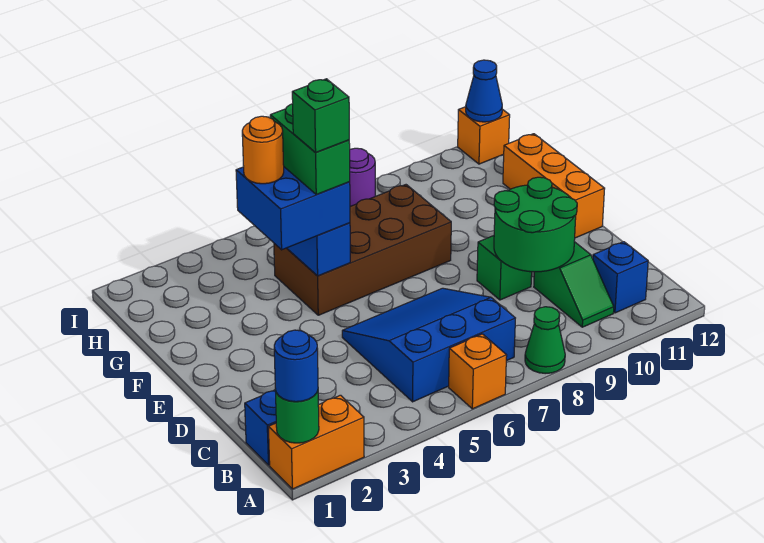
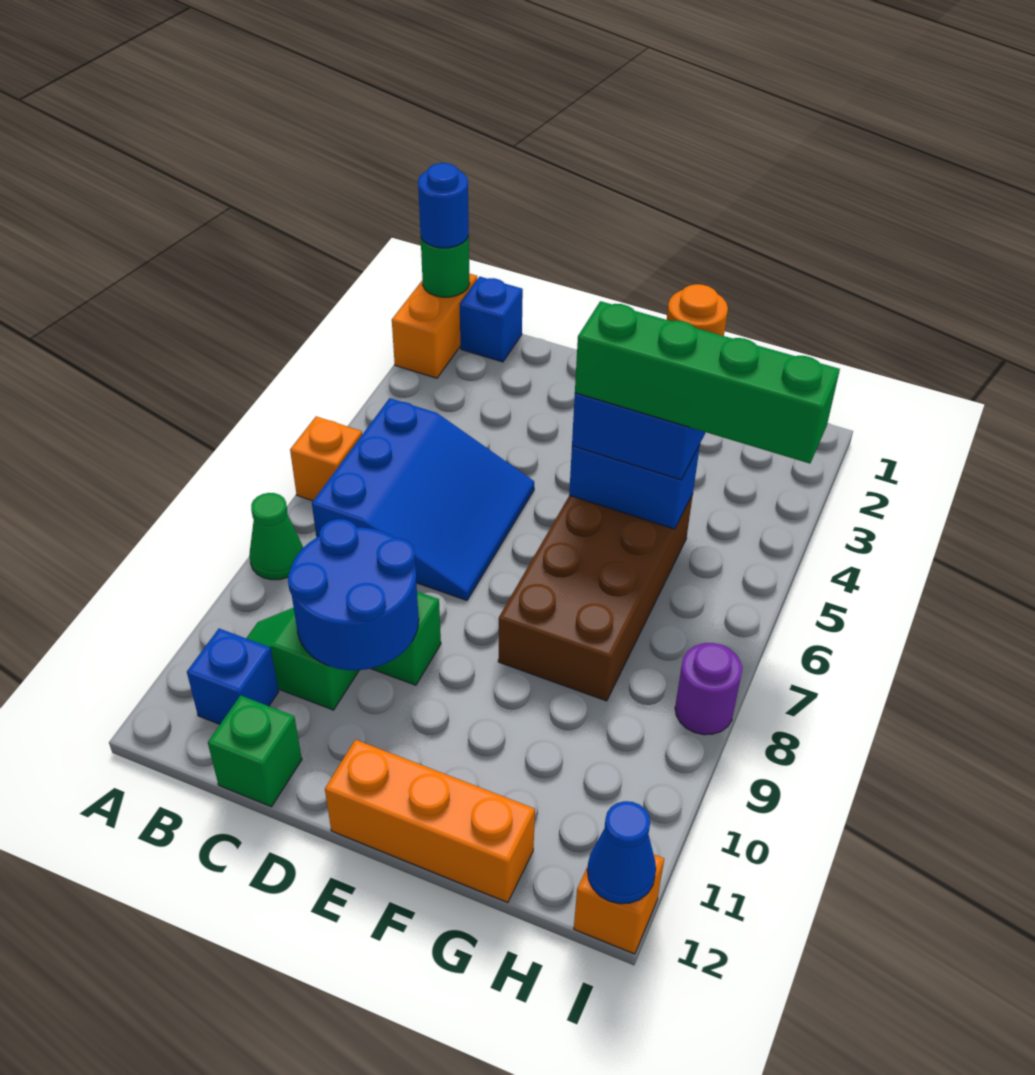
green 2x2 round brick [494,177,577,272] -> blue 2x2 round brick [288,519,419,670]
green 1x2 brick [270,104,350,194] -> green 1x4 brick [575,301,840,464]
green 1x1 brick [292,79,349,153] -> green 1x1 brick moved to [208,695,302,807]

